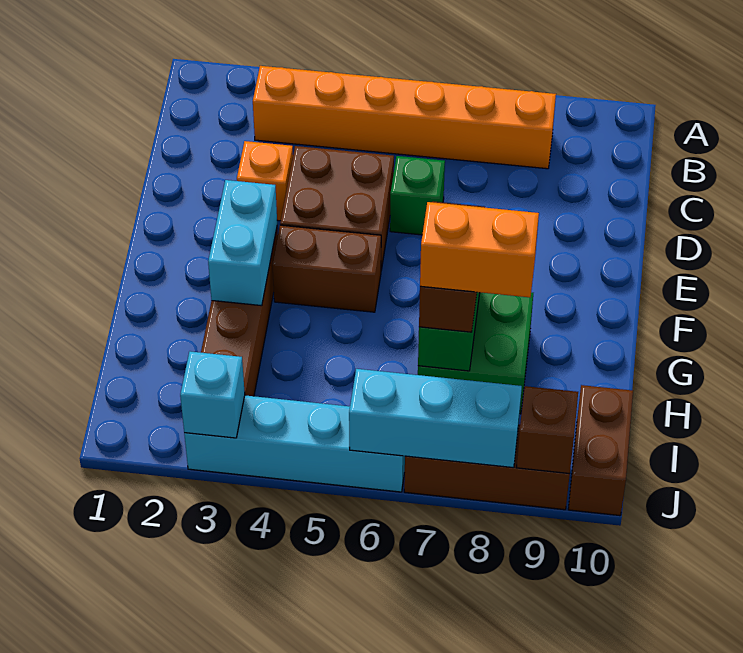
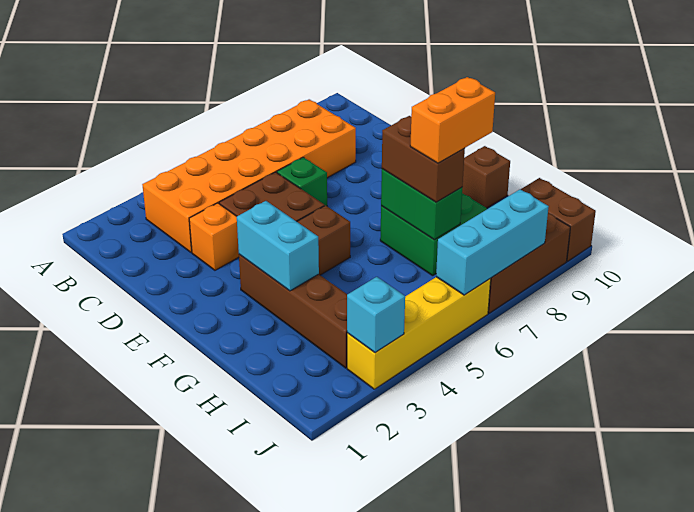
orange 1x6 brick [253,66,556,169] -> orange 2x6 brick [142,99,356,253]
cyan 1x4 brick [184,395,405,492] -> yellow 1x4 brick [347,277,491,389]
brown 1x1 brick [517,386,578,474] -> brown 1x1 brick moved to [462,146,510,208]

